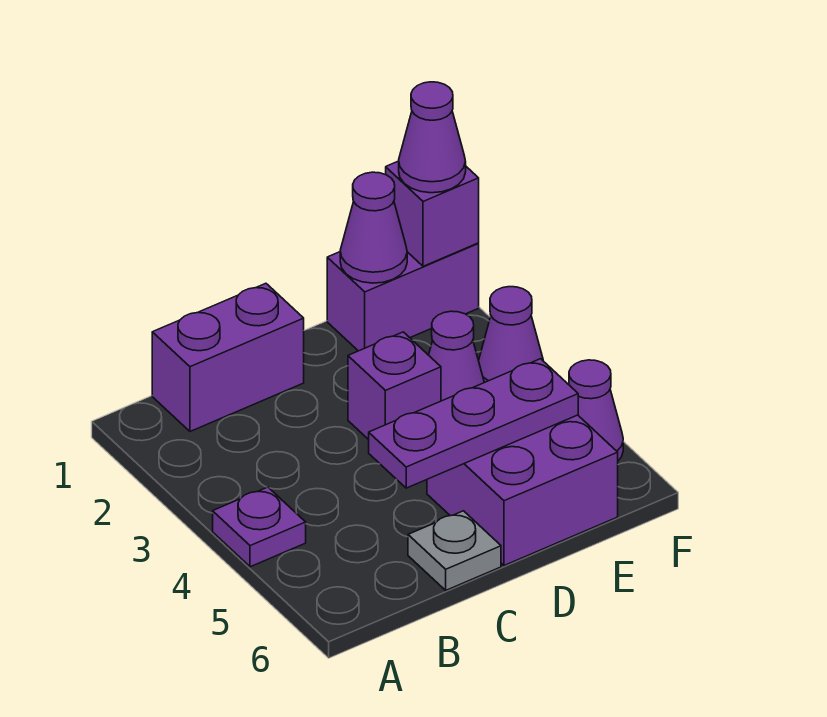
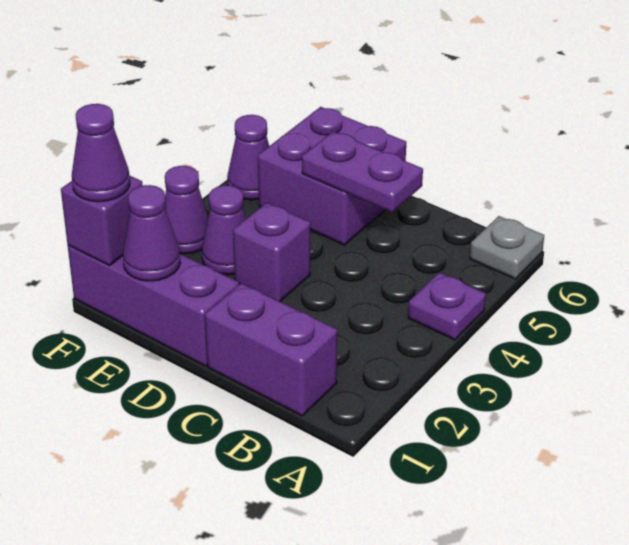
purple 1x3 plate [369,359,578,488] -> purple 1x2 plate [302,131,423,212]
grey 1x1 plate [408,511,501,590] -> grey 1x1 plate moved to [470,216,544,279]
purple 1x2 brick [327,243,479,351] -> purple 1x3 brick [68,245,239,366]

